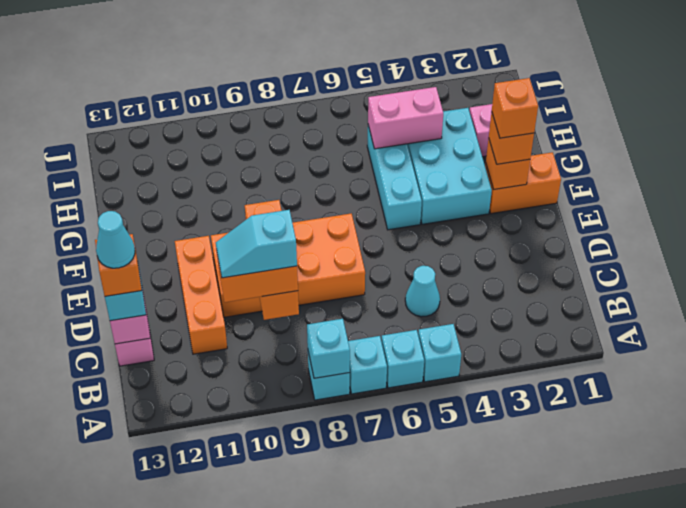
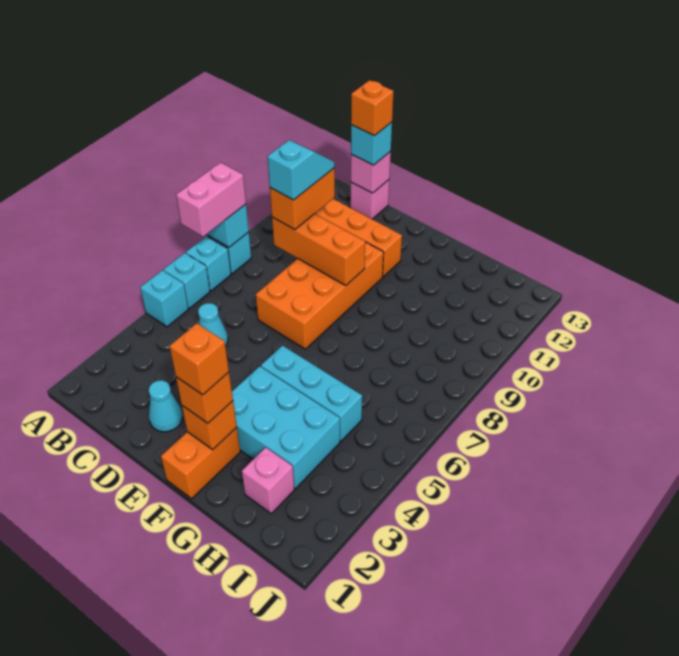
cyan 1x1 cone [96,211,135,268] -> cyan 1x1 cone moved to [149,380,183,432]
pink 1x2 brick [368,87,443,149] -> pink 1x2 brick moved to [176,163,246,237]

